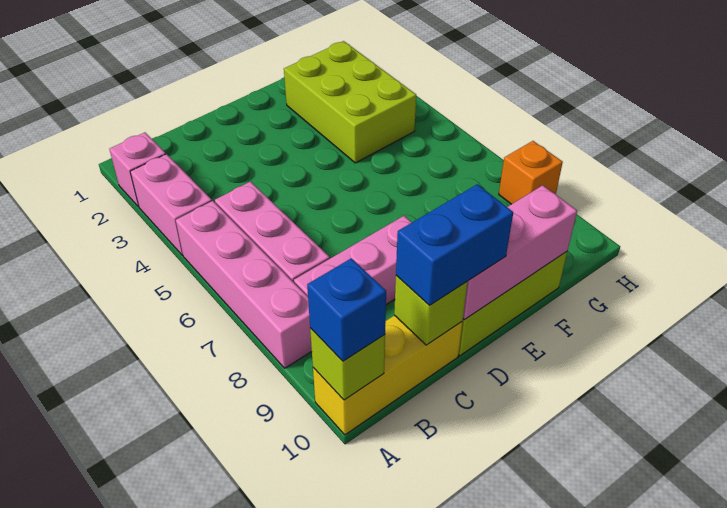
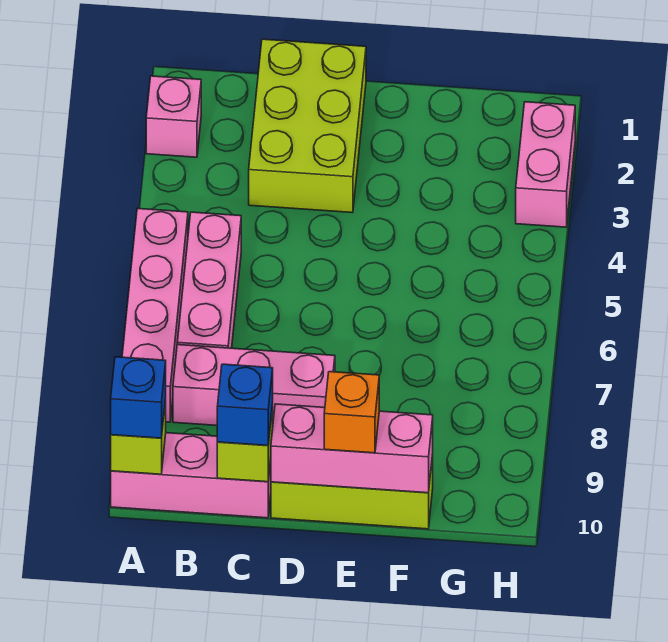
pink 1x2 brick [130,154,212,255] -> pink 1x2 brick moved to [516,102,575,227]
yellow 1x3 brick [313,315,462,435] -> pink 1x3 brick [111,433,271,518]
blue 1x2 brick [396,184,513,305] -> blue 1x1 brick [217,364,273,445]
lime 2x3 brick [284,41,416,163] -> lime 2x3 brick moved to [249,39,366,213]
orange 1x1 brick [499,141,563,204] -> orange 1x1 brick moved to [324,372,379,453]

